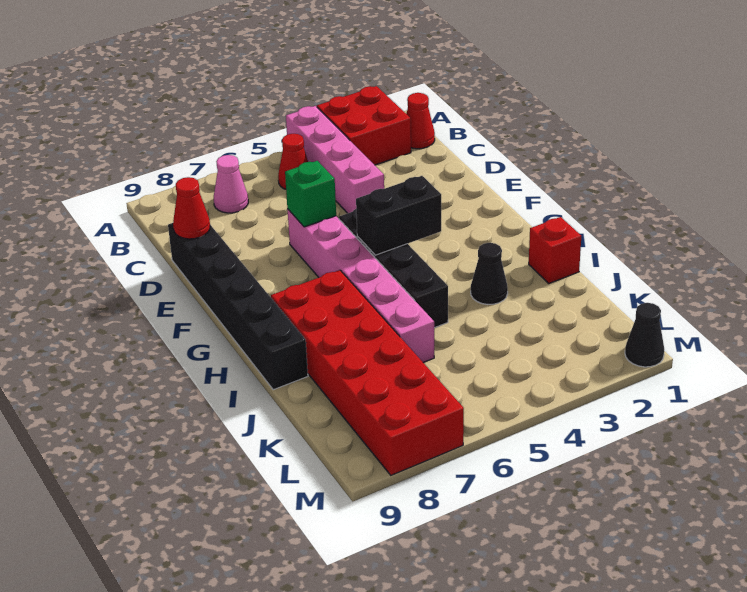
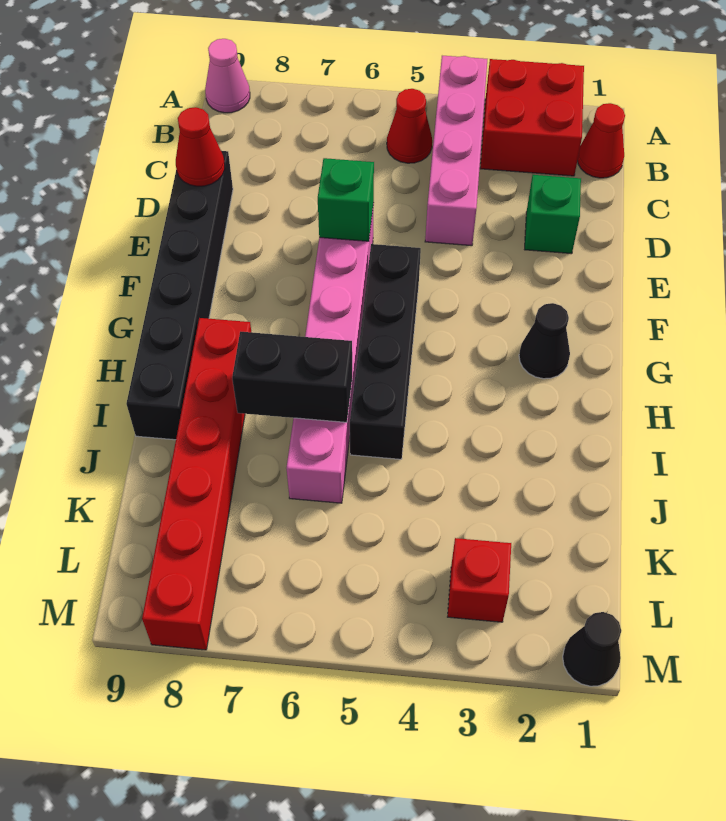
pink 1x1 cone [214,155,248,213] -> pink 1x1 cone moved to [205,39,250,113]
none -> green 1x1 brick [525,175,581,254]
black 1x2 brick [356,176,441,255] -> black 1x2 brick moved to [232,332,352,422]
red 2x6 brick [271,270,464,475] -> red 1x6 brick [142,318,251,650]
red 1x1 brick [529,217,581,283] -> red 1x1 brick moved to [448,538,511,622]
black 1x1 cone [471,243,508,304] -> black 1x1 cone moved to [519,303,570,379]

